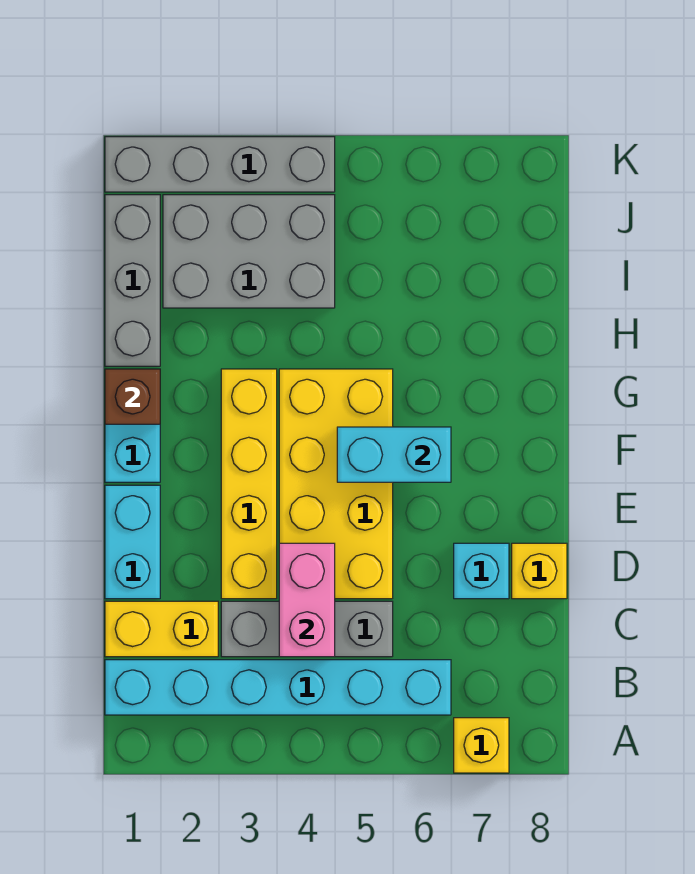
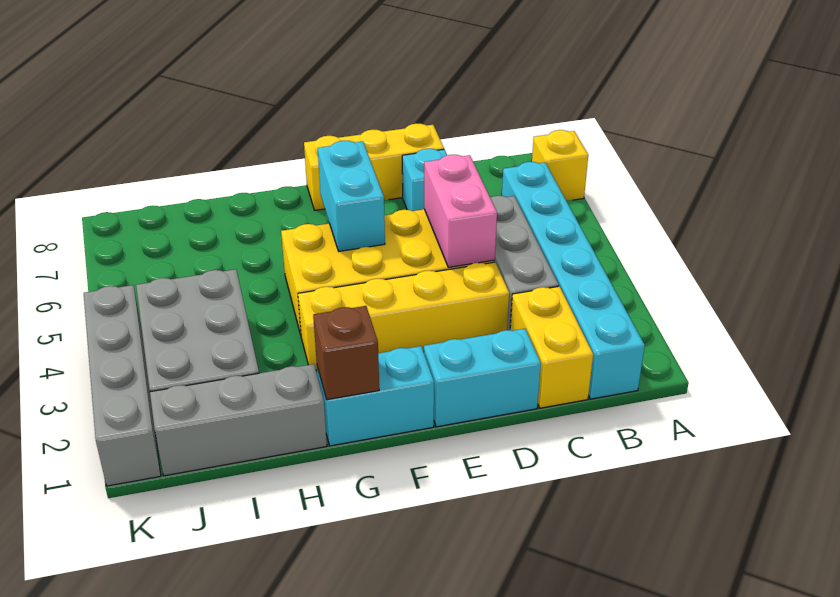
pink 1x2 brick [279,543,335,657] -> pink 1x2 brick turned to [424,155,497,267]
yellow 1x1 brick [512,543,567,599] -> yellow 1x3 brick [304,124,444,210]

